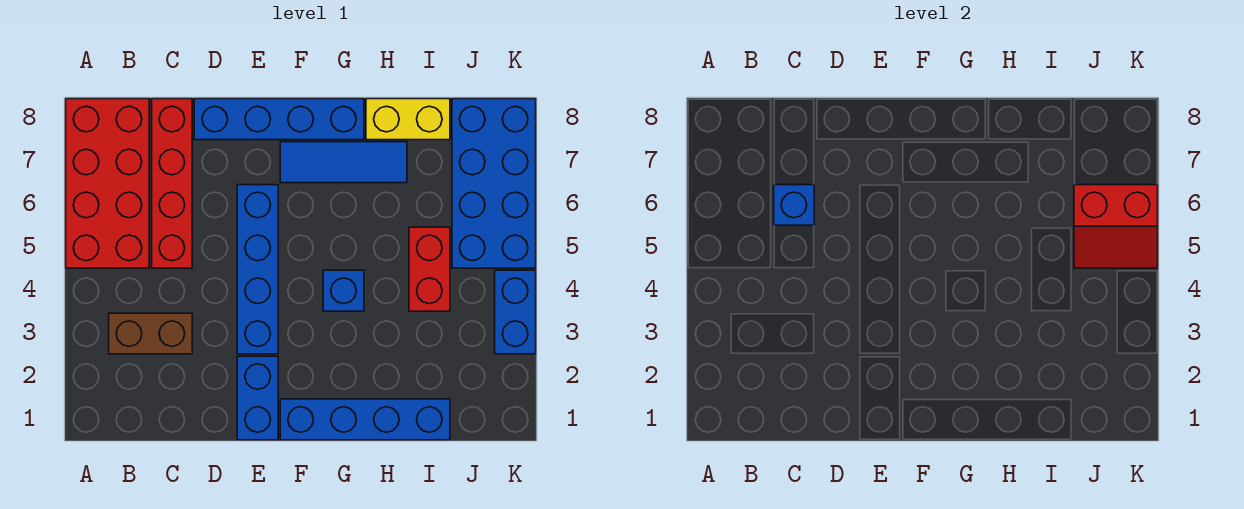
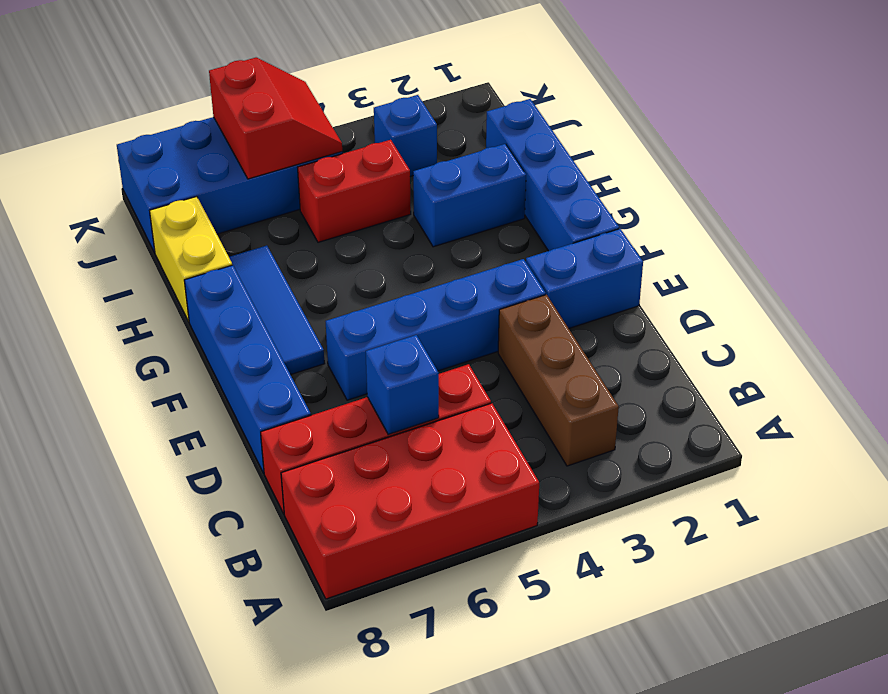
brown 1x2 brick [109,313,192,354] -> brown 1x3 brick [498,295,619,466]
blue 1x1 brick [323,270,364,311] -> blue 1x1 brick moved to [374,95,437,176]
blue 1x2 brick [495,270,536,354] -> blue 1x2 brick moved to [413,144,526,247]

